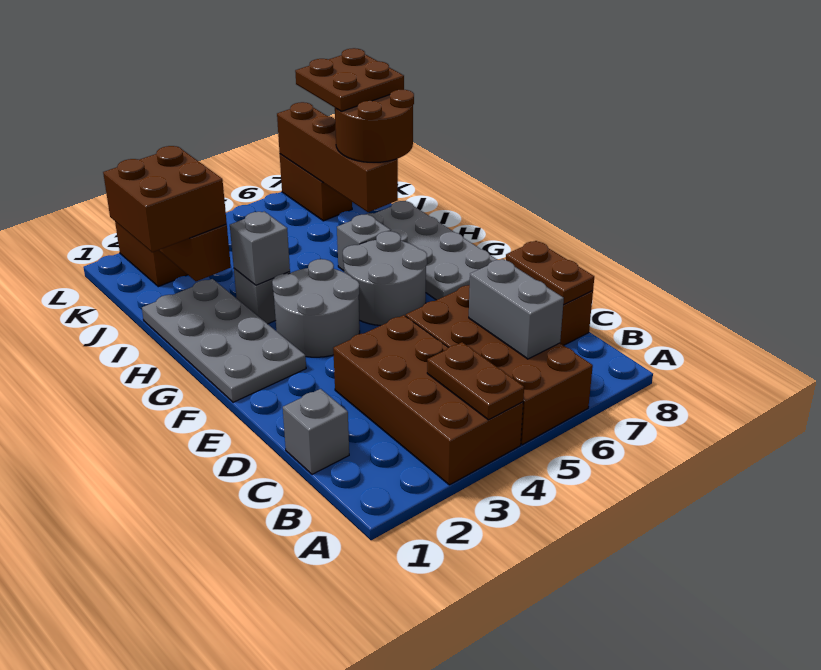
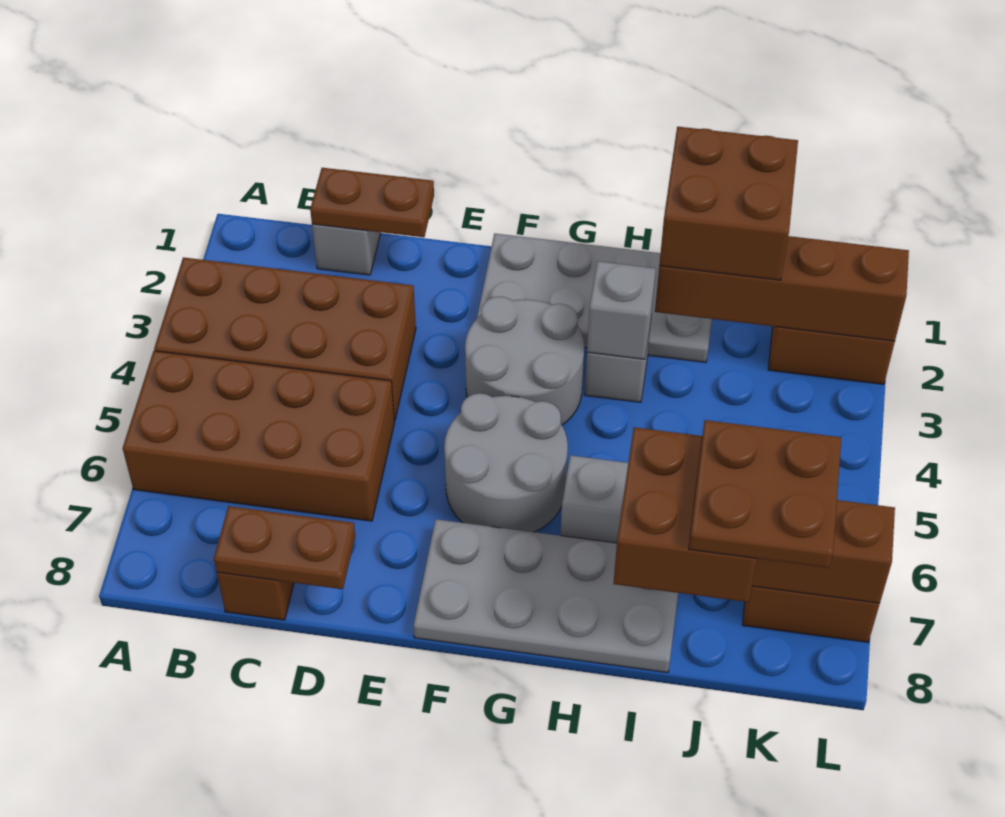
brown 1x2 plate [427,342,524,420] -> brown 1x2 plate moved to [310,168,434,237]
grey 1x2 brick [469,259,564,359] -> none
brown 2x2 round brick [335,90,414,162] -> brown 2x2 brick [613,427,757,602]

